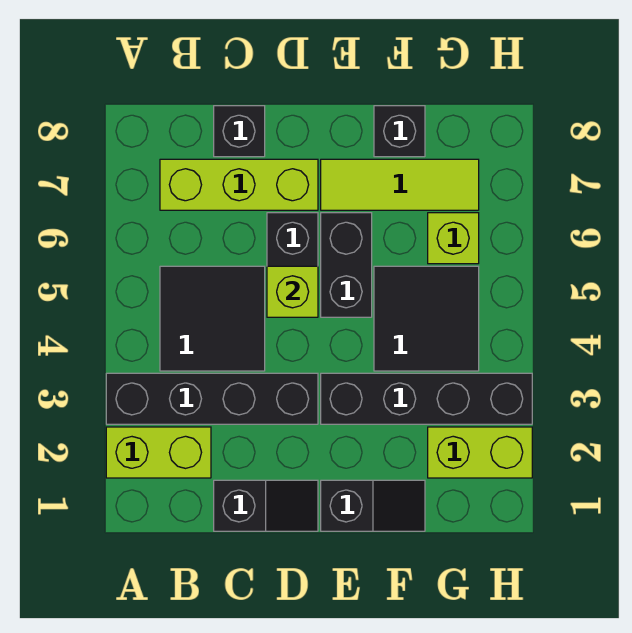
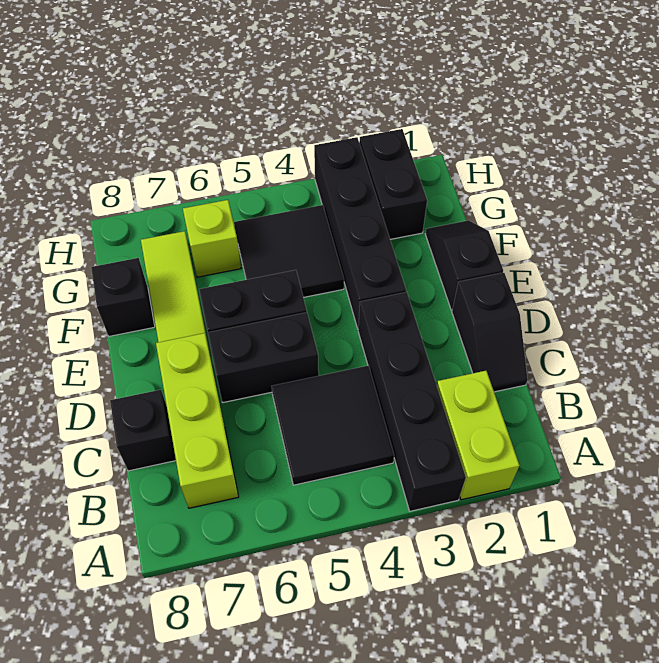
black 1x2 slope [214,480,318,531] -> black 1x2 slope turned to [452,273,528,392]
lime 1x1 brick [267,266,318,317] -> none
lime 1x2 brick [428,427,532,478] -> black 1x2 brick [359,129,427,239]

